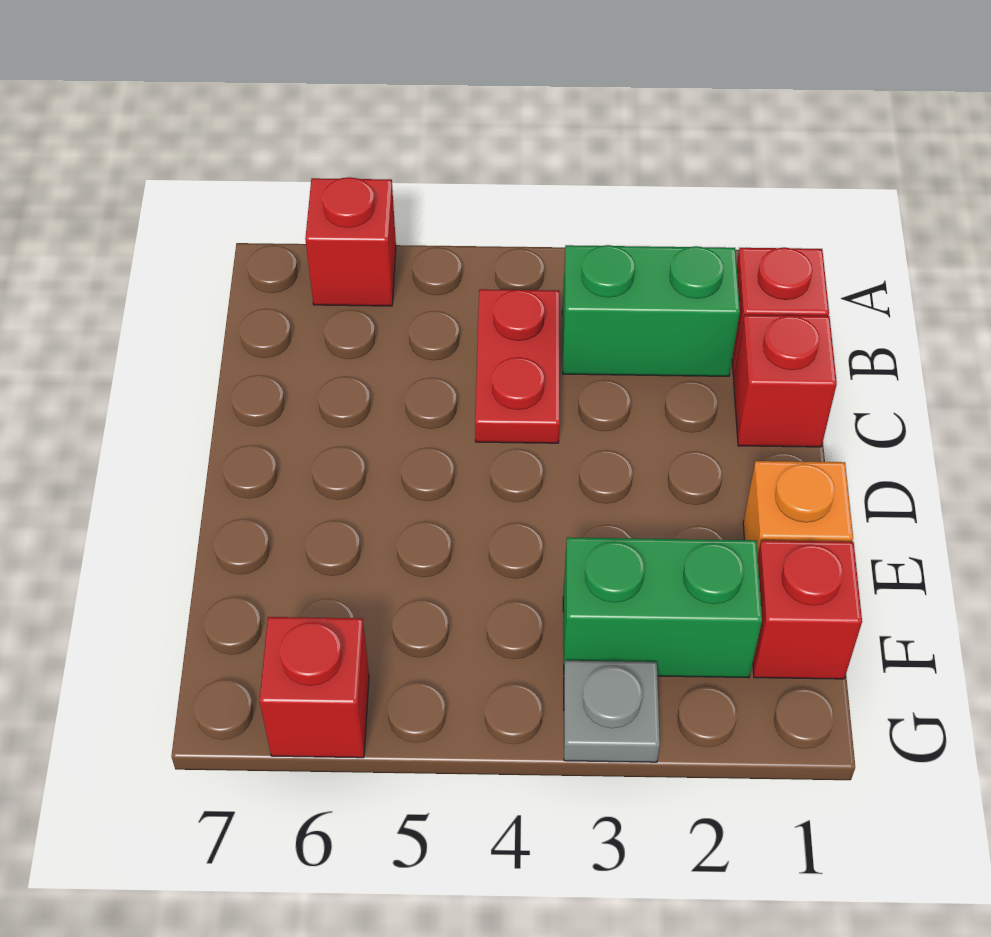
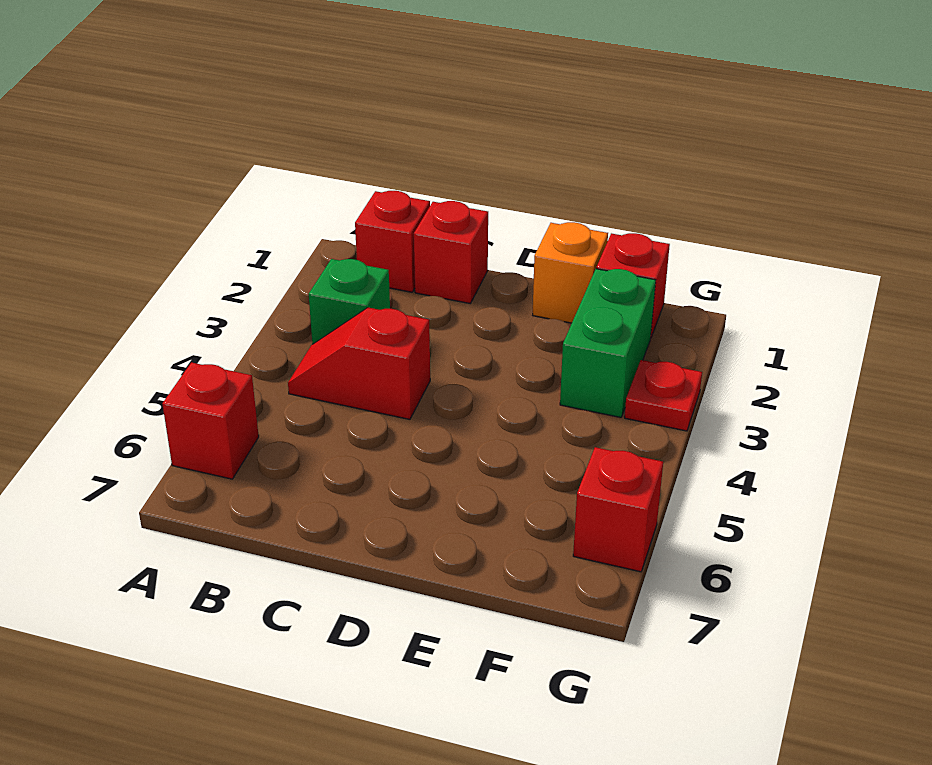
green 1x2 brick [562,245,740,376] -> green 1x1 brick [309,259,390,344]
red 1x2 plate [475,289,560,443] -> red 1x2 slope [288,308,430,419]
grey 1x1 plate [564,661,660,762] -> red 1x1 plate [625,360,702,431]

